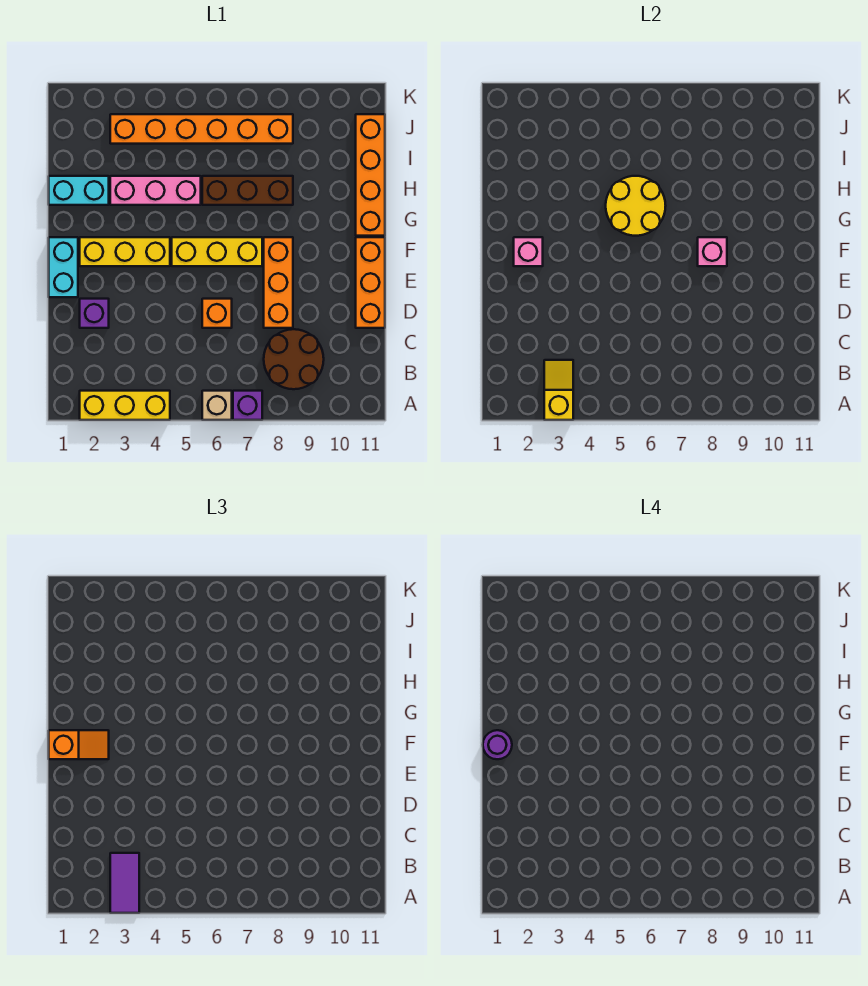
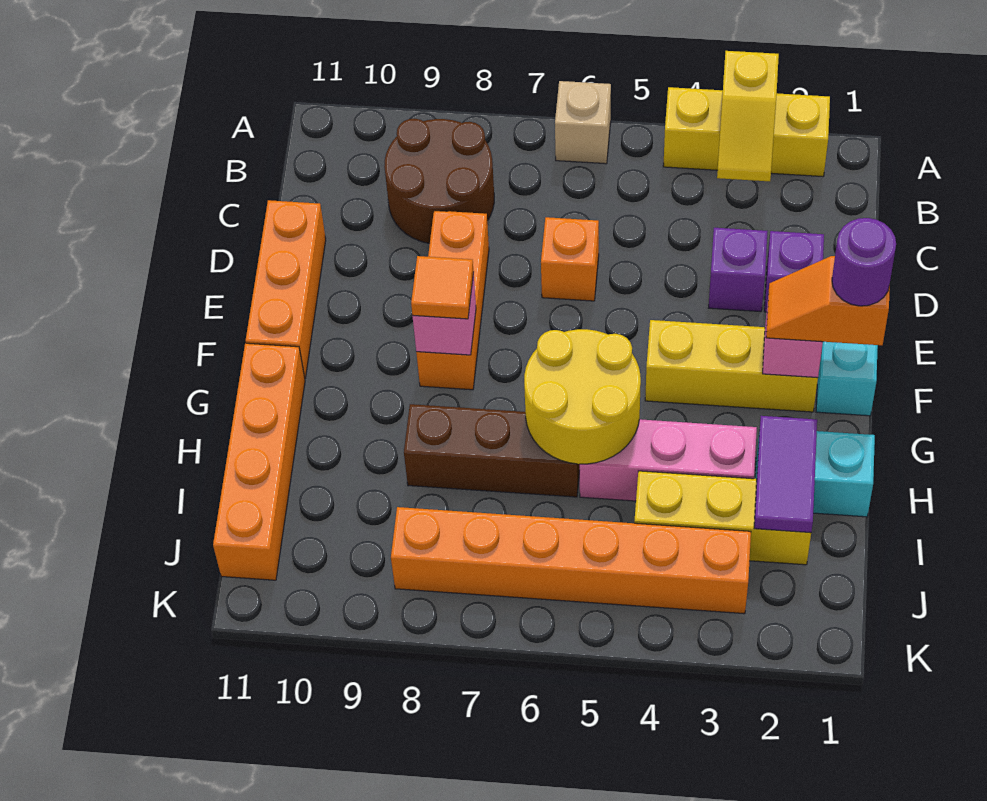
purple 1x2 tile [110,853,139,913] -> purple 1x2 tile moved to [754,416,817,533]
purple 1x1 brick [233,391,262,420] -> purple 1x1 brick moved to [709,228,768,312]
yellow 1x3 brick [172,237,262,266] -> yellow 1x3 brick moved to [634,471,811,565]
none -> orange 1x1 tile [411,256,474,319]

